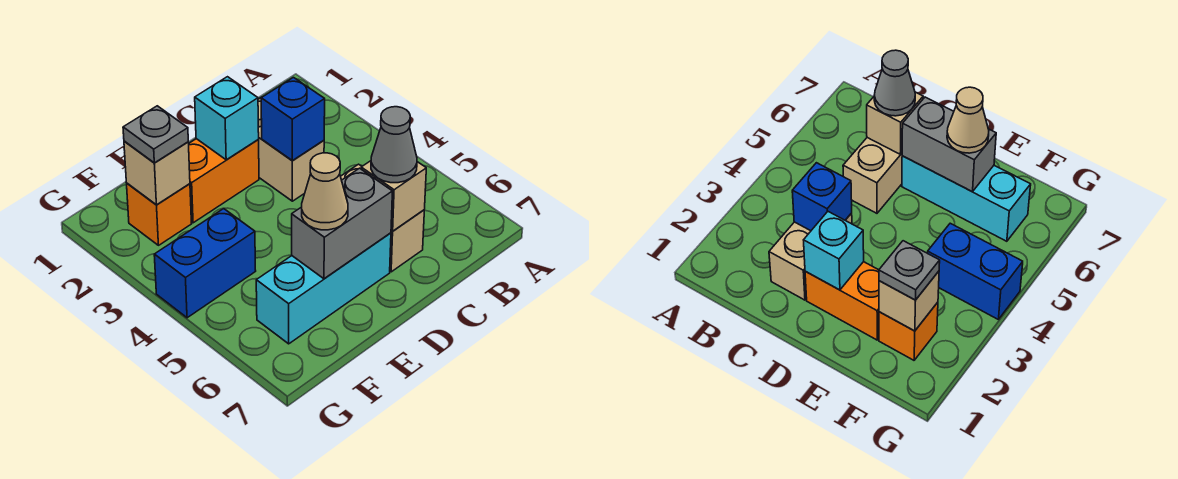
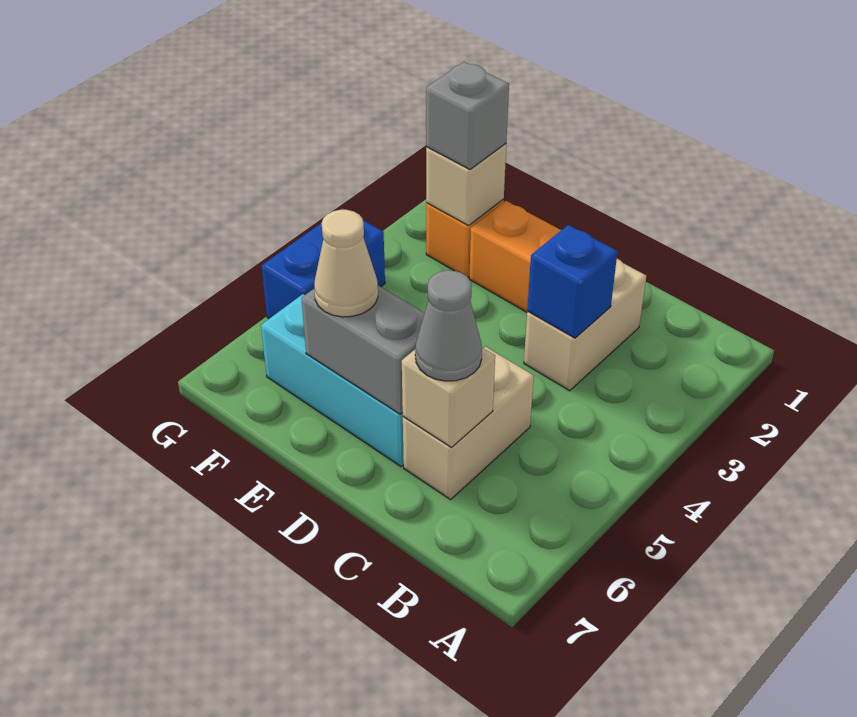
cyan 1x1 brick [195,77,259,160] -> none
grey 1x1 plate [123,106,188,163] -> grey 1x1 brick [426,62,509,169]
blue 1x2 brick [154,209,256,318] -> blue 1x2 brick turned to [262,208,385,319]

